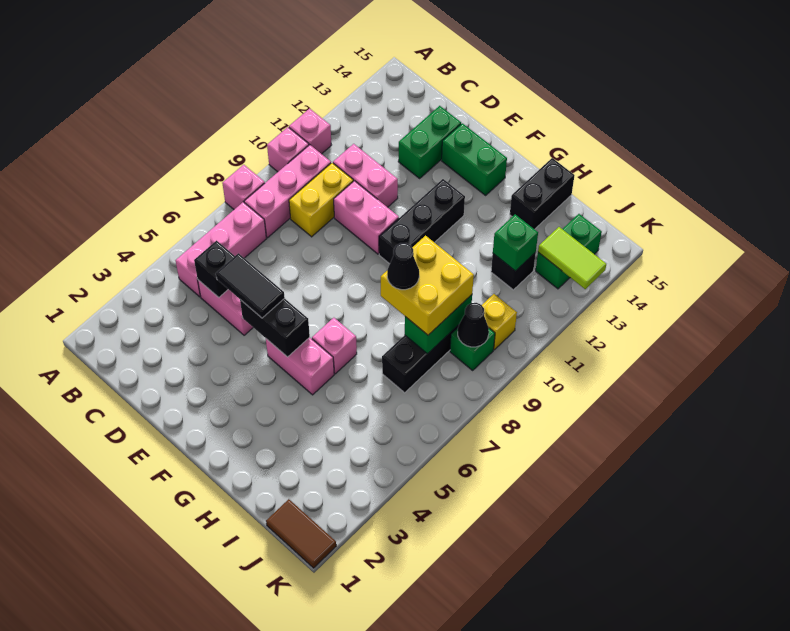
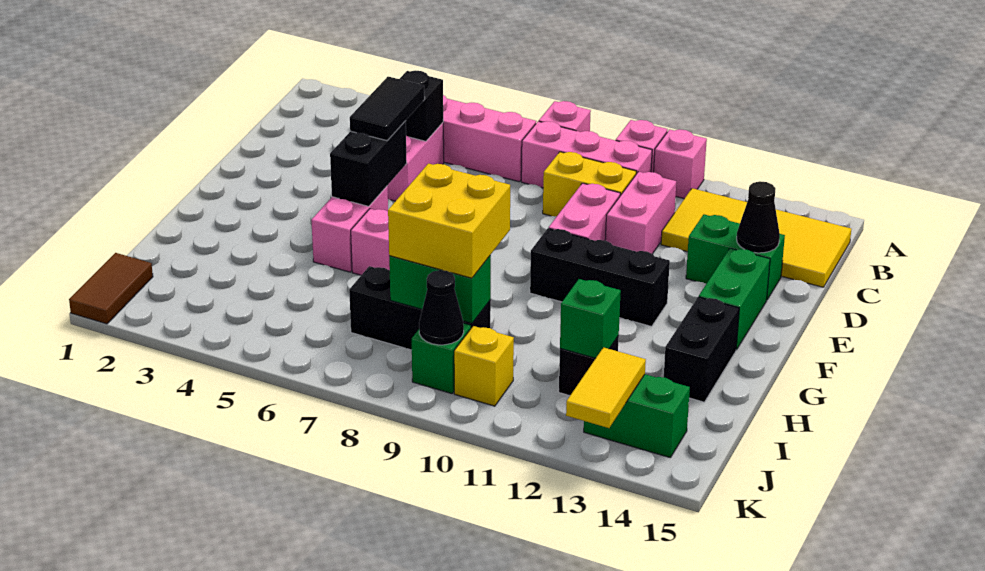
none -> yellow 2x4 tile [661,188,851,287]
black 1x1 cone [387,243,419,290] -> black 1x1 cone moved to [737,181,780,253]
black 1x2 brick [510,158,575,229] -> black 1x2 brick turned to [664,297,739,402]
lime 1x2 tile [538,227,606,289] -> yellow 1x2 tile [566,347,646,428]

